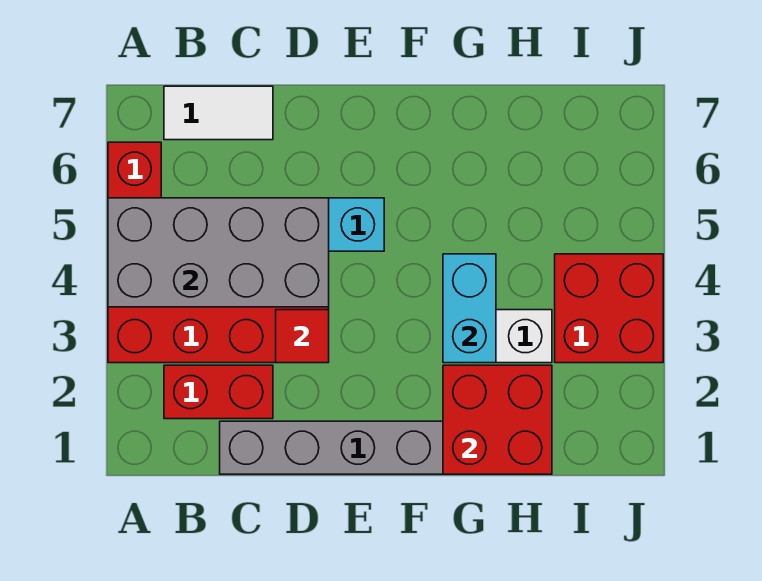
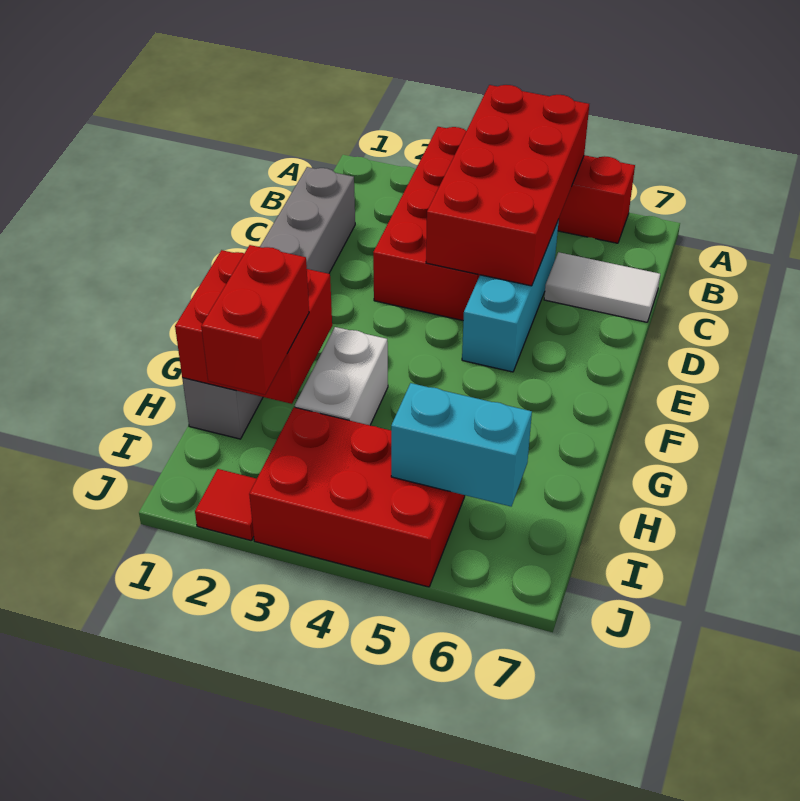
grey 2x4 brick [108,198,329,307] -> red 2x4 brick [426,85,589,286]
red 1x2 brick [164,365,273,419] -> red 1x2 brick moved to [201,245,309,395]
white 1x2 tile [164,86,273,140] -> white 1x2 tile turned to [544,252,660,322]
red 1x1 tile [276,310,329,363] -> red 1x1 tile moved to [195,469,257,541]
cyan 1x2 brick [443,254,496,363] -> cyan 1x2 brick moved to [391,383,532,506]
red 2x2 brick [555,254,663,363] -> red 2x3 brick [249,407,465,587]

